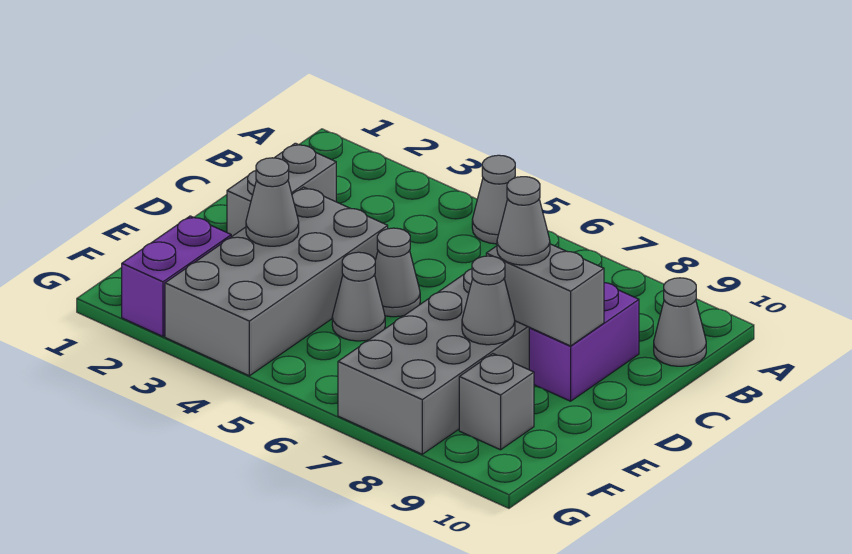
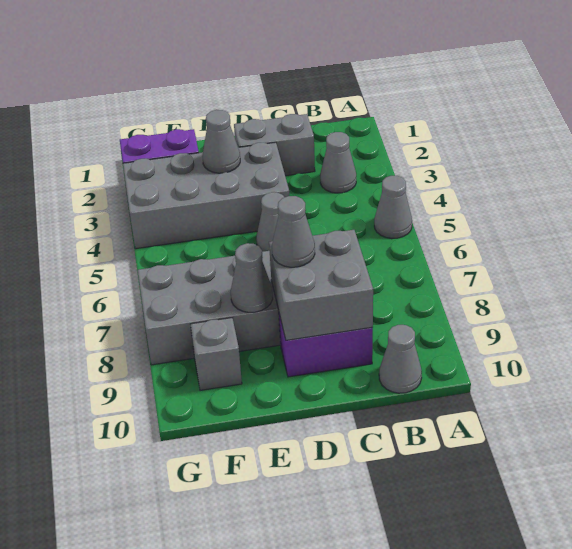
grey 1x2 brick [486,244,604,346] -> grey 2x2 brick [269,230,373,340]
grey 1x1 cone [332,252,385,341] -> grey 1x1 cone moved to [320,132,356,193]

